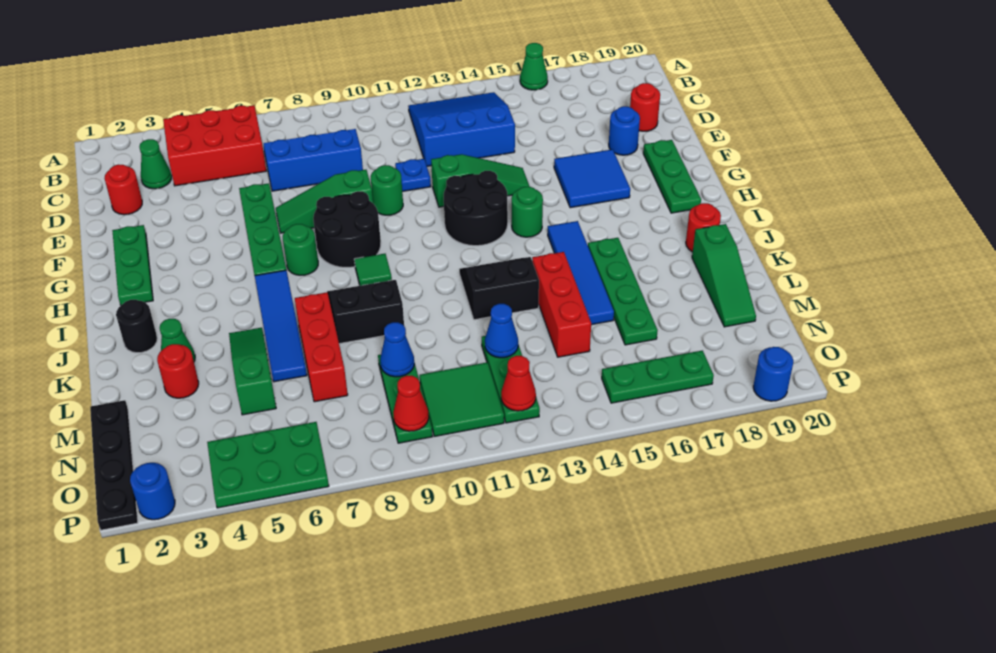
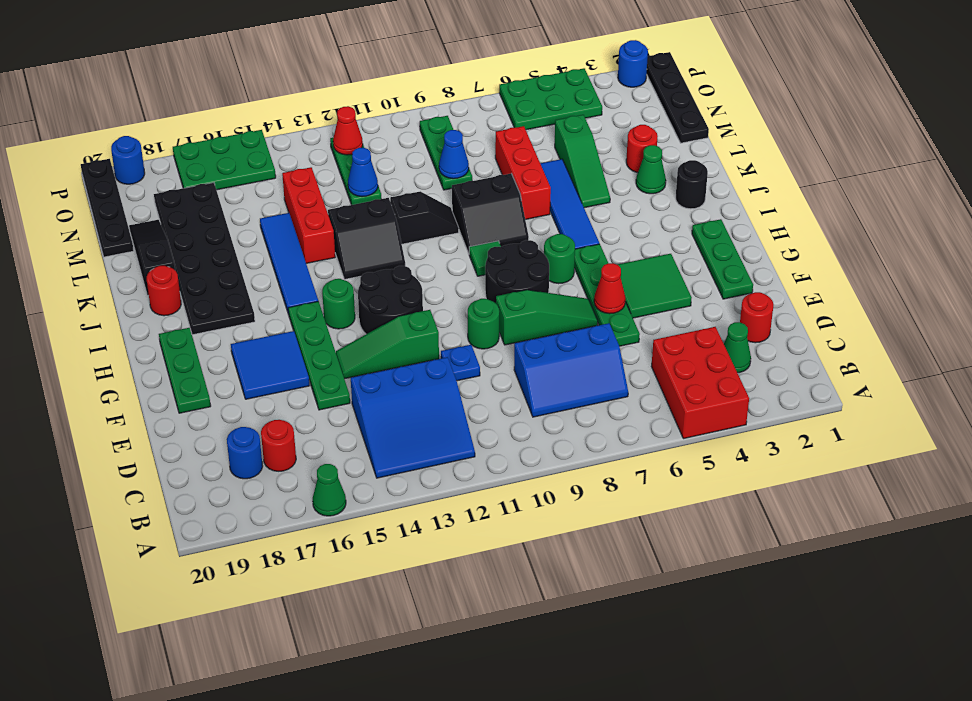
red 2x3 brick [163,105,266,186] -> red 2x3 brick turned to [651,327,749,439]
red 1x1 round brick [630,83,660,131] -> red 1x1 round brick moved to [261,420,296,471]
blue 1x1 round brick [609,106,640,155] -> blue 1x1 round brick moved to [227,427,263,479]
none -> black 2x6 plate [154,183,255,335]
green 1x4 plate [588,238,658,345] -> green 1x4 plate moved to [288,301,350,410]
none -> black 1x2 slope [390,192,459,244]
green 1x3 slope [692,224,756,327] -> black 1x3 slope [129,220,175,295]
none -> black 1x4 plate [81,159,134,257]
green 2x2 tile [420,362,504,436] -> green 2x2 tile moved to [617,254,692,318]
red 1x1 cone [393,376,429,431] -> red 1x1 cone moved to [594,263,626,314]
green 1x3 plate [602,351,714,403] -> green 2x3 plate [173,130,276,190]

